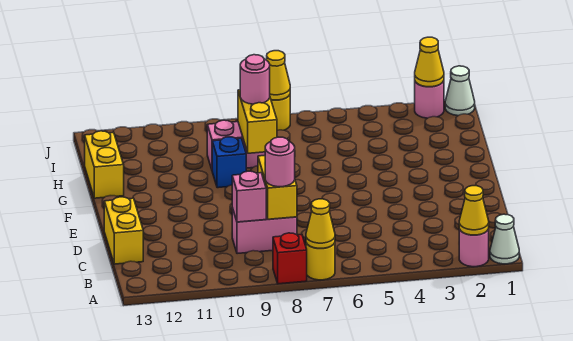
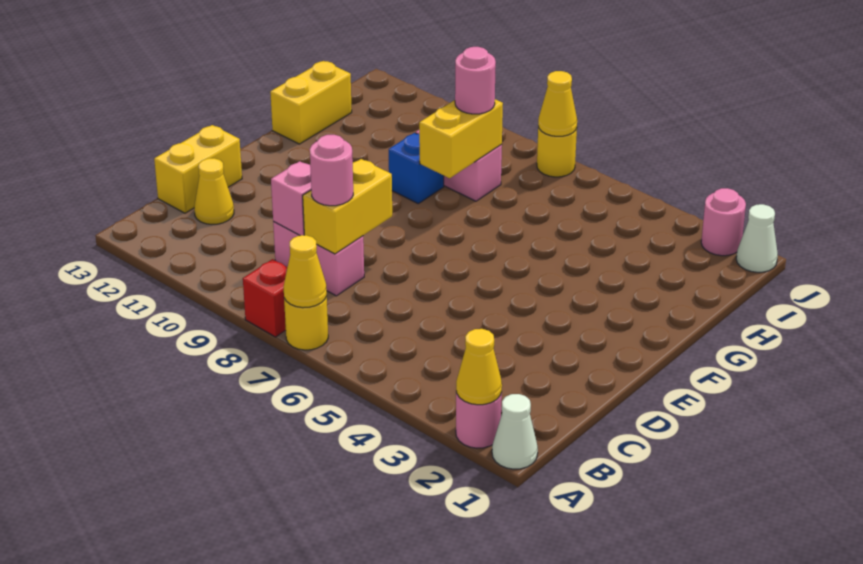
yellow 1x1 cone [415,37,444,87] -> yellow 1x1 cone moved to [194,158,234,225]

